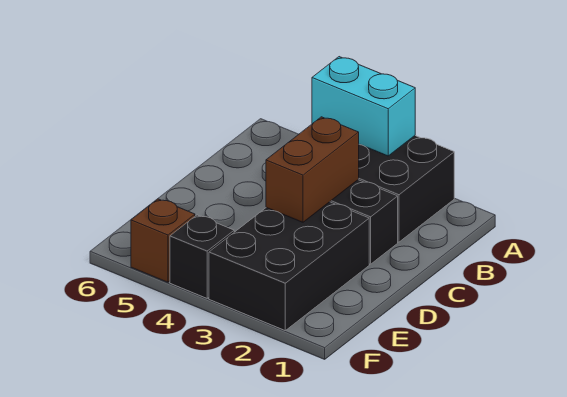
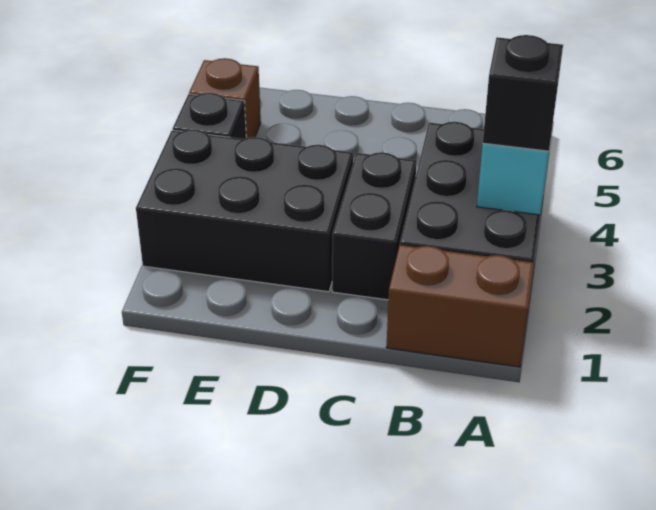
none -> black 1x1 brick [483,35,563,151]
brown 1x2 brick [266,117,359,222] -> brown 1x2 brick moved to [386,245,534,367]

